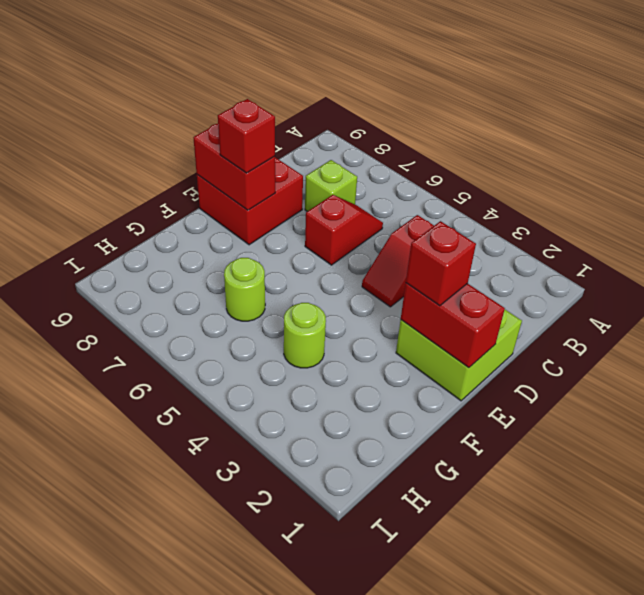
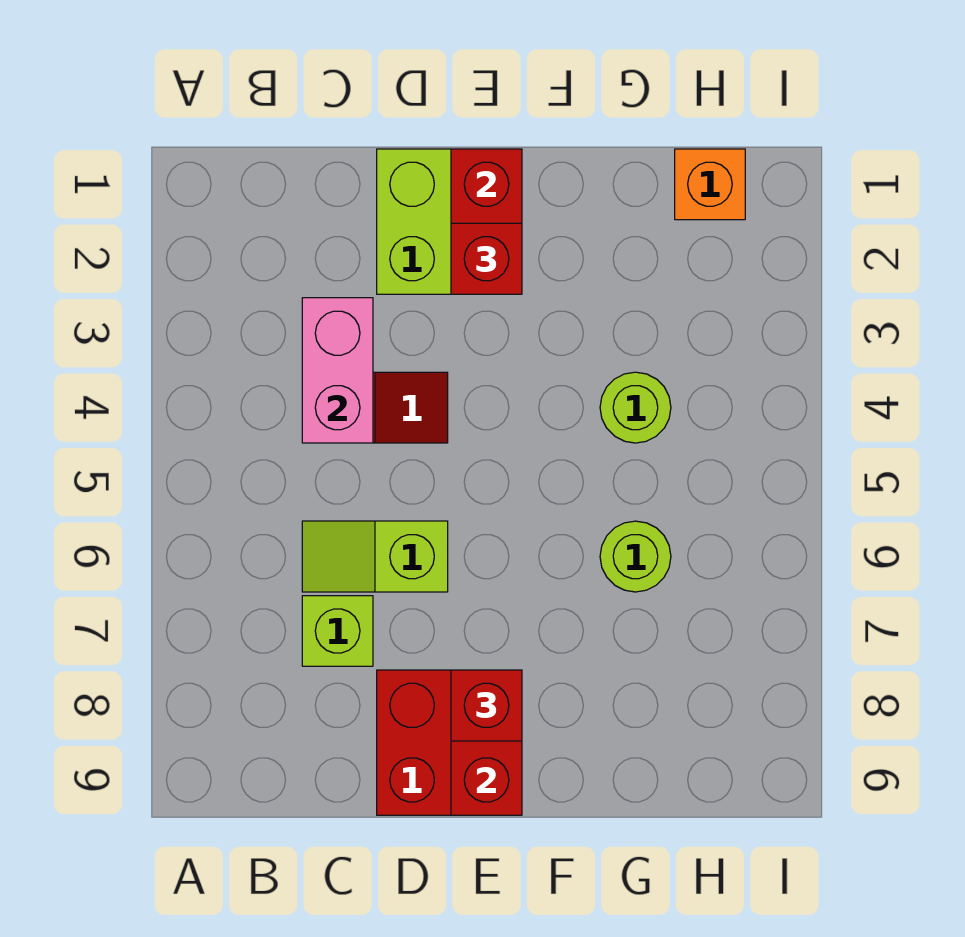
none -> pink 1x2 brick [302,298,373,443]
red 1x2 slope [305,195,383,265] -> lime 1x2 slope [302,521,448,592]
none -> orange 1x1 brick [675,149,745,220]

